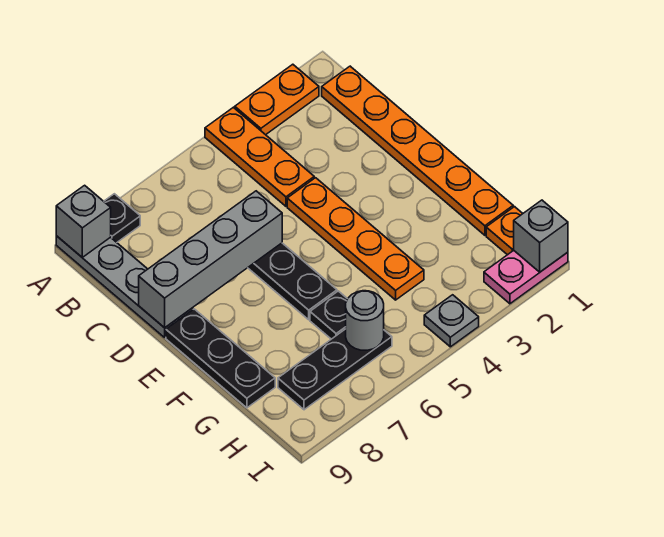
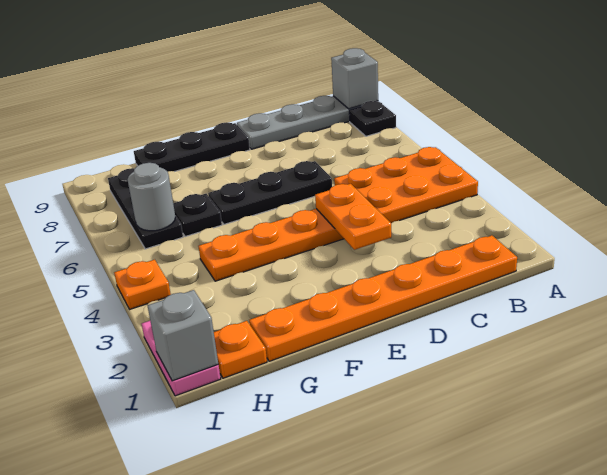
orange 1x2 plate [235,64,319,135] -> orange 1x2 plate moved to [315,184,391,250]
orange 1x3 plate [205,107,314,206] -> orange 2x3 plate [334,147,478,223]
grey 1x4 brick [139,191,282,328] -> none
grey 1x1 plate [424,295,479,347] -> orange 1x1 plate [114,260,171,309]

